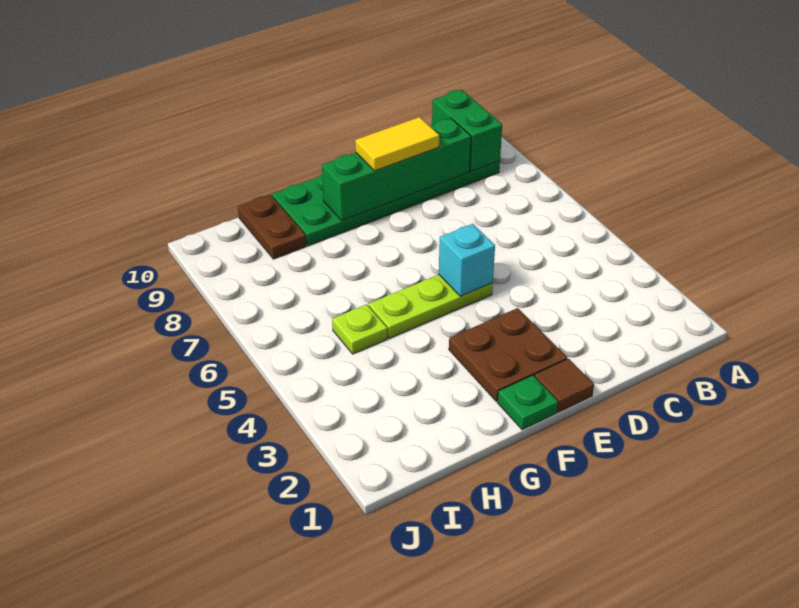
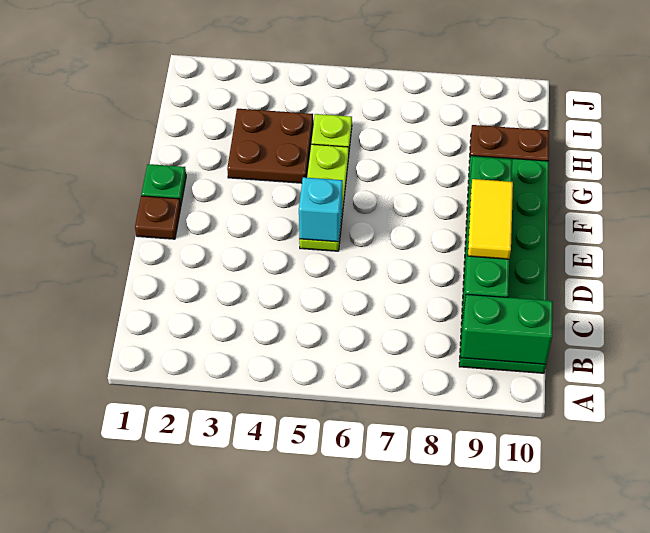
brown 1x1 tile [534,359,594,412] -> brown 1x1 plate [135,196,181,239]
brown 2x2 plate [449,308,567,401] -> brown 2x2 plate moved to [227,109,313,183]

